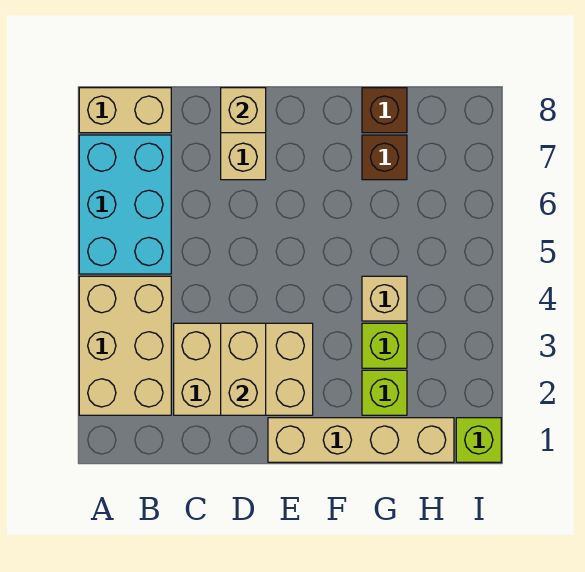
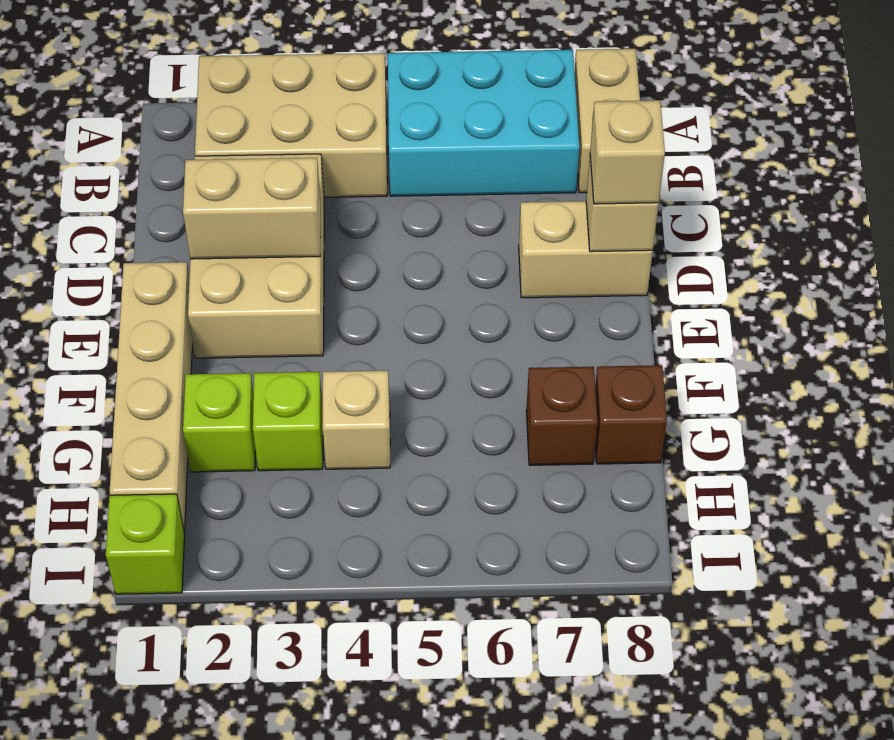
none -> tan 1x1 brick [590,100,665,204]

